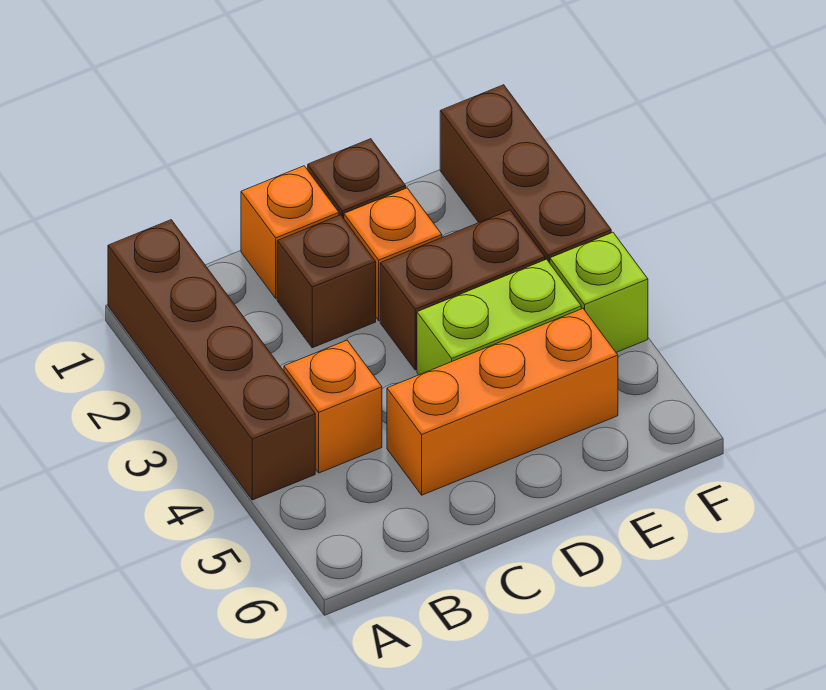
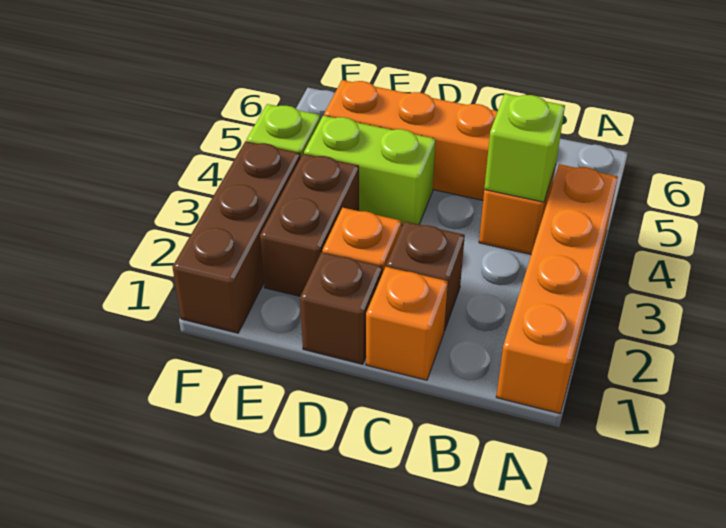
brown 1x4 brick [108,220,315,500] -> orange 1x4 brick [496,164,618,413]
none -> lime 1x1 brick [484,94,565,202]
brown 1x2 brick [380,210,545,370] -> brown 1x2 brick turned to [260,154,359,296]

